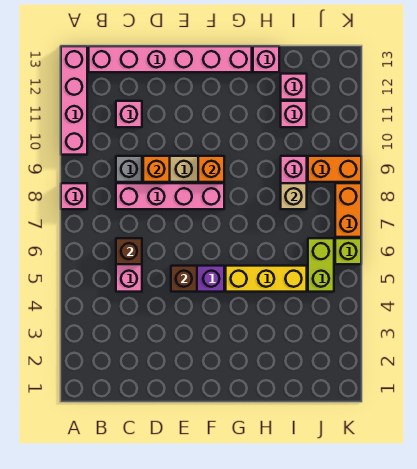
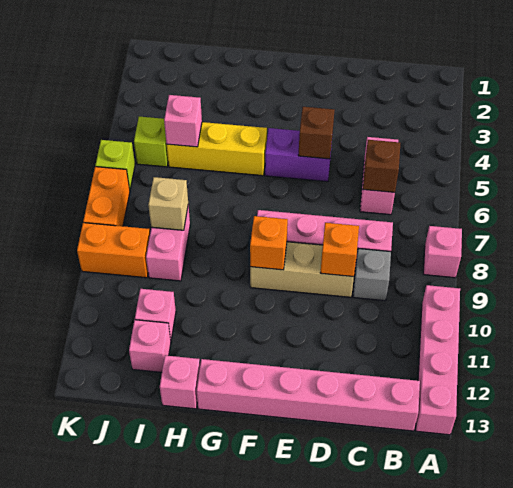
pink 1x1 brick [116,101,142,127] -> pink 1x1 brick moved to [164,95,202,147]
lime 1x2 brick [308,238,334,292] -> lime 1x1 brick [134,117,168,167]

